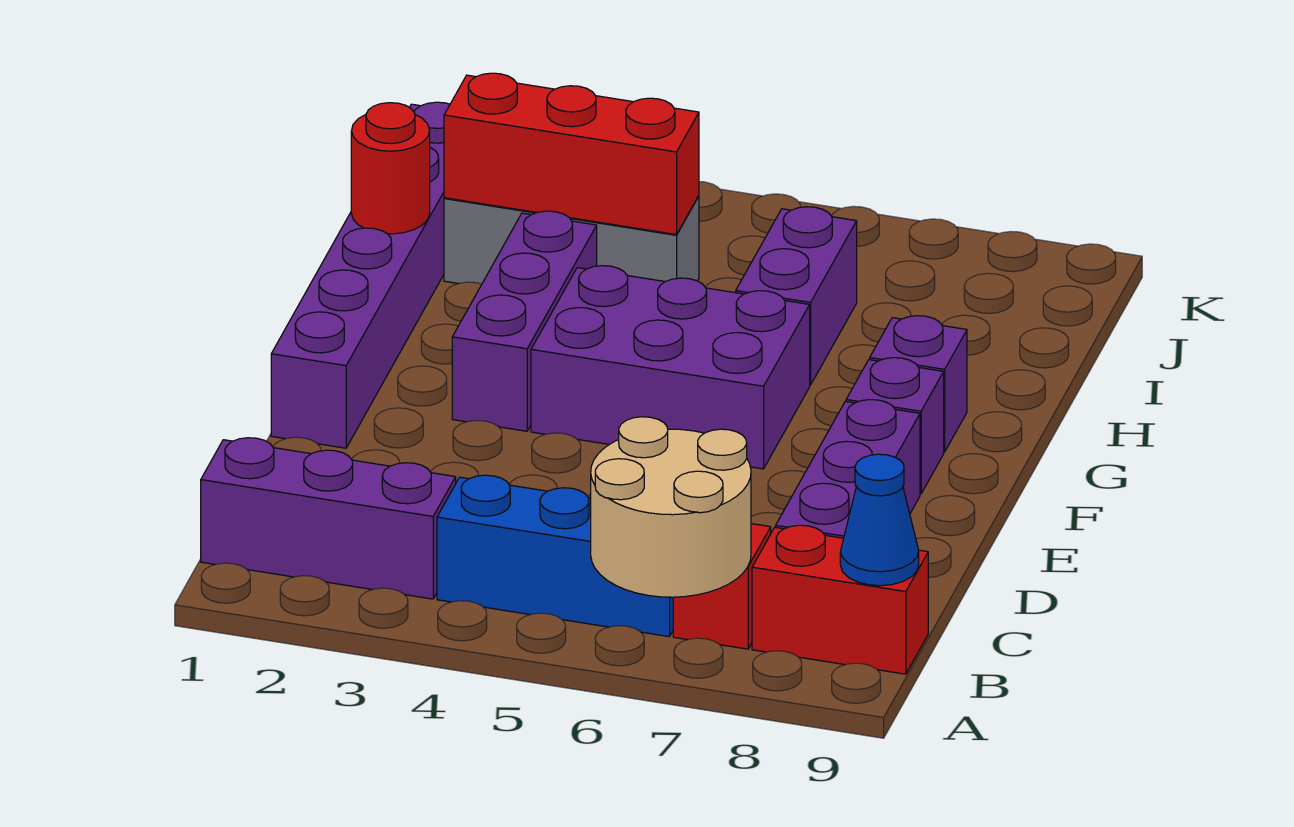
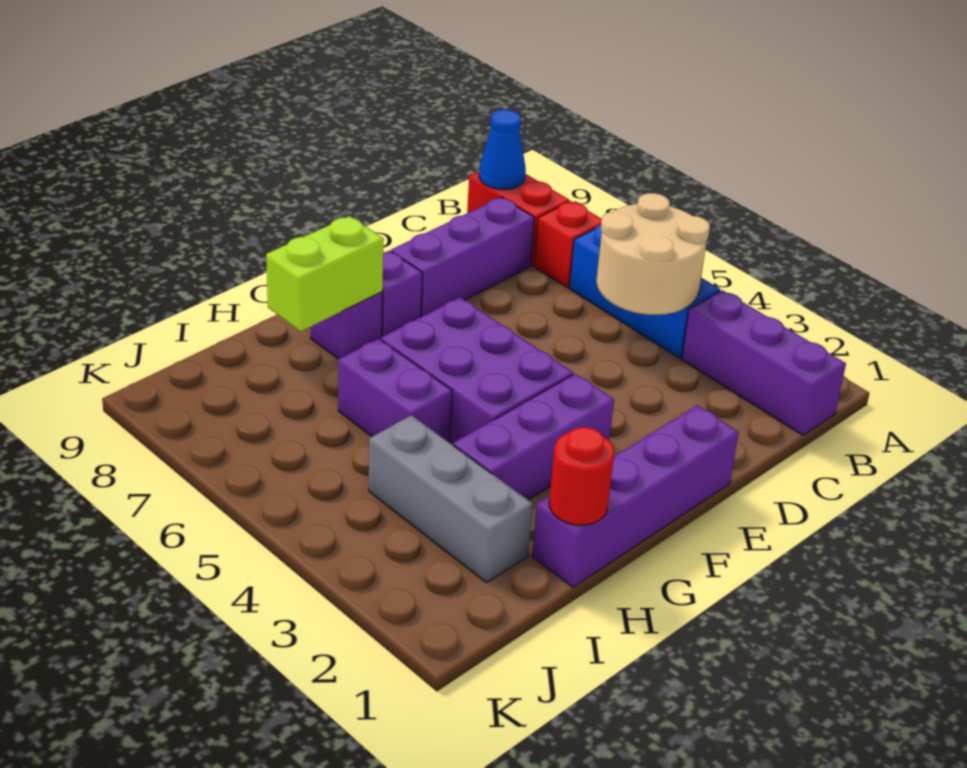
tan 2x2 round brick [591,417,751,597] -> tan 2x2 round brick moved to [596,193,710,315]
purple 1x6 brick [271,102,450,448] -> purple 1x4 brick [532,405,739,587]
none -> lime 1x2 brick [266,216,384,331]
purple 1x2 brick [736,207,857,385] -> purple 1x2 brick turned to [338,339,452,443]
red 1x3 brick [444,73,699,235] -> none

